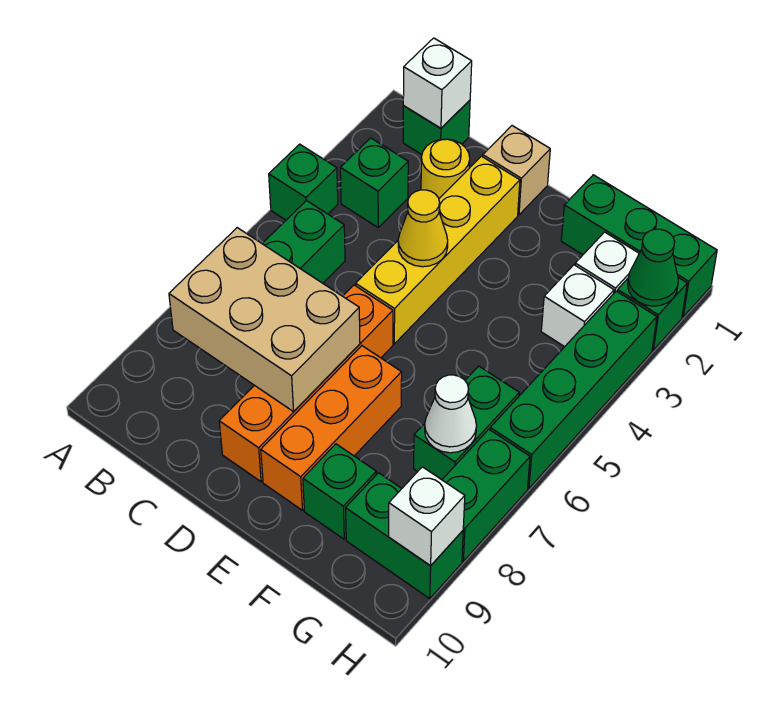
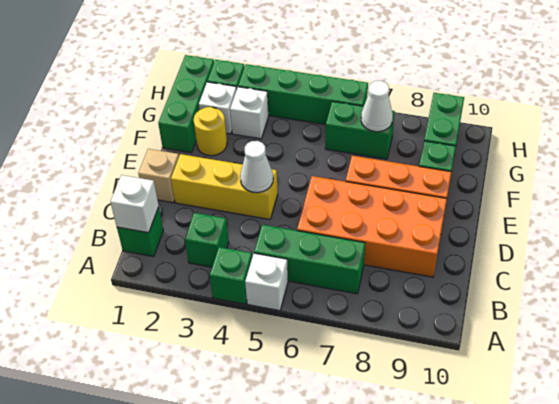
tan 2x3 brick [169,228,360,412] -> none
yellow 1x1 round brick [421,139,470,198] -> yellow 1x1 round brick moved to [194,107,227,156]
yellow 1x4 brick [356,156,520,344] -> yellow 1x3 brick [171,154,278,220]
yellow 1x1 cone [398,190,448,267] -> white 1x1 cone [240,141,273,193]
orange 1x4 brick [219,285,393,482] -> orange 2x4 brick [297,176,447,277]
green 1x1 cone [628,229,678,306] -> none
green 1x2 brick [442,429,530,561] -> none
white 1x1 brick [389,467,465,566] -> white 1x1 brick moved to [245,253,288,311]

